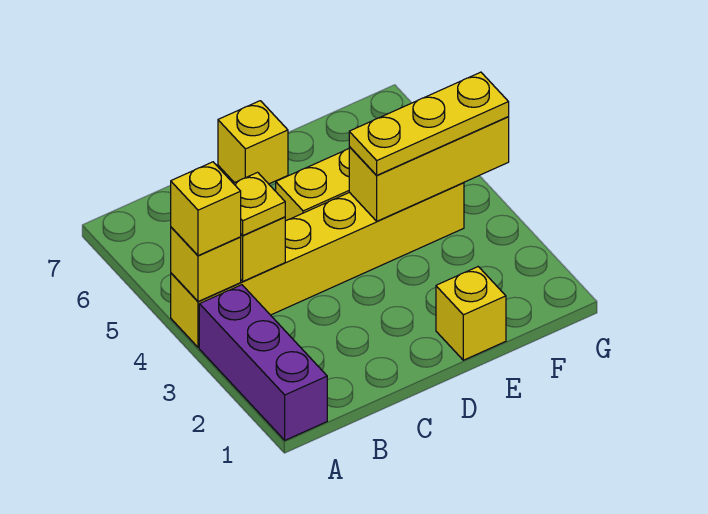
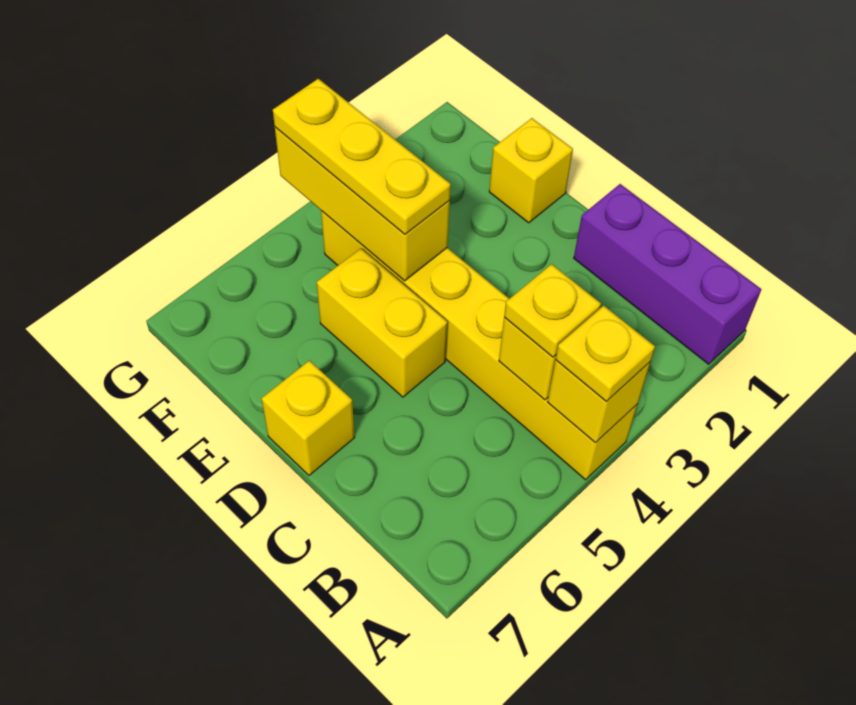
purple 1x3 brick [199,285,327,440] -> purple 1x3 brick turned to [574,184,761,364]
yellow 1x1 brick [171,162,241,256] -> yellow 1x1 plate [556,306,655,402]

